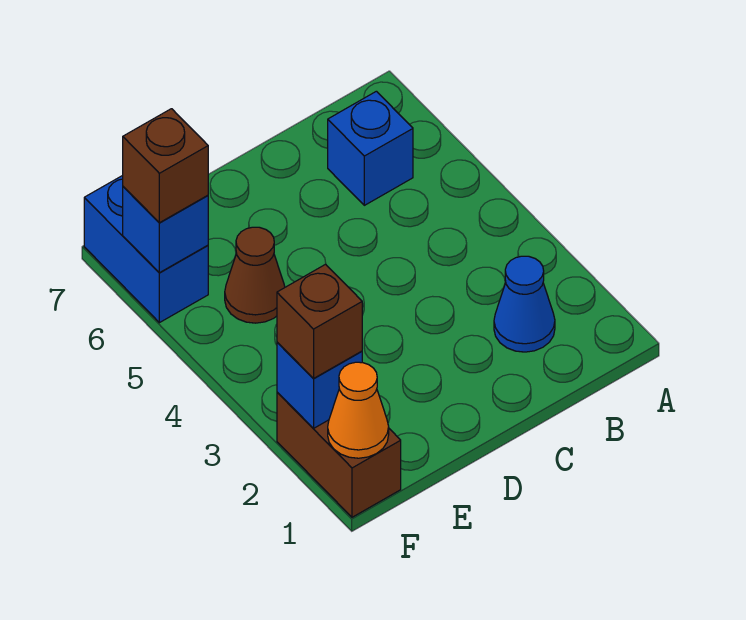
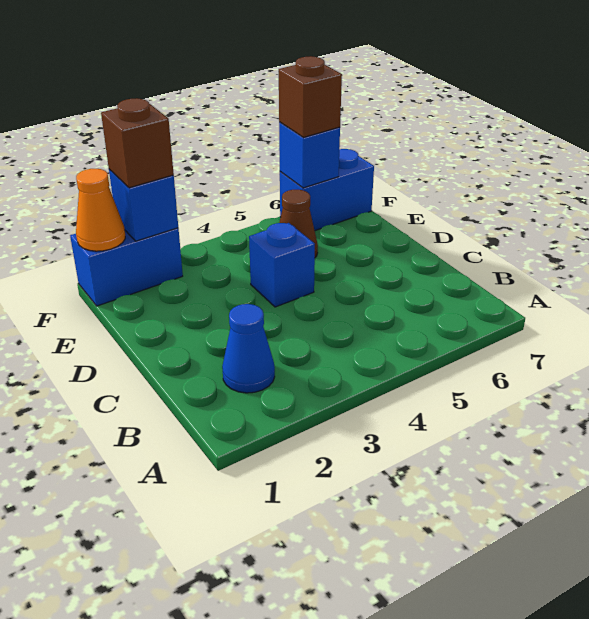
blue 1x1 brick [328,91,413,205] -> blue 1x1 brick moved to [249,223,315,307]
brown 1x2 brick [277,392,401,517] -> blue 1x2 brick [70,228,183,306]

